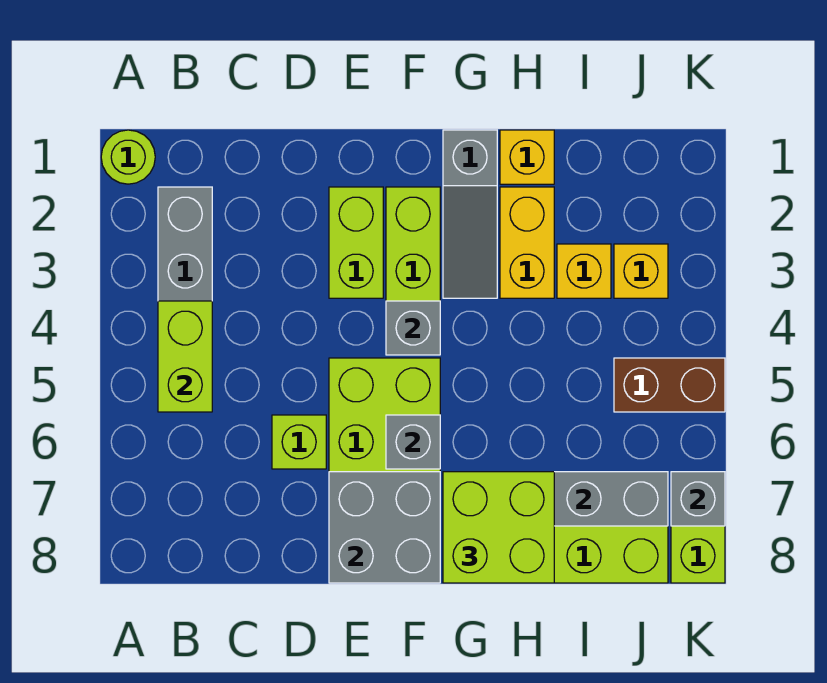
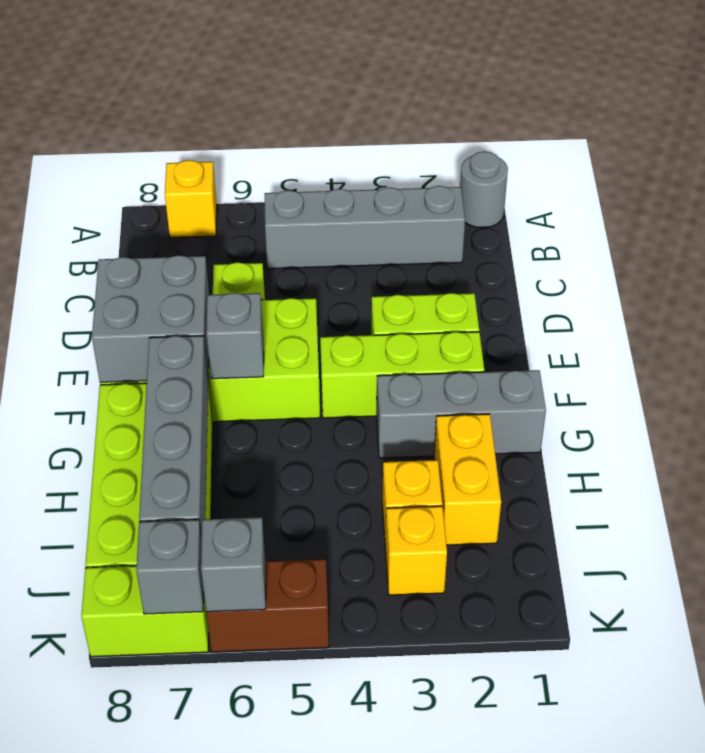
lime 1x1 round brick [101,130,155,184] -> grey 1x1 round brick [460,151,508,228]
lime 1x2 brick [158,301,212,412] -> none
grey 1x1 brick [386,301,440,355] -> grey 1x1 brick moved to [201,517,266,612]
grey 1x3 slope [443,130,497,298] -> grey 1x3 brick [377,370,546,458]
lime 2x2 brick [443,472,554,583] -> none
yellow 1x1 brick [500,130,554,184] -> yellow 1x1 brick moved to [165,160,217,238]
yellow 1x2 brick [500,187,554,298] -> yellow 1x2 brick turned to [434,414,501,545]
brown 1x2 brick [614,358,725,412] -> brown 1x2 brick turned to [206,559,329,652]

